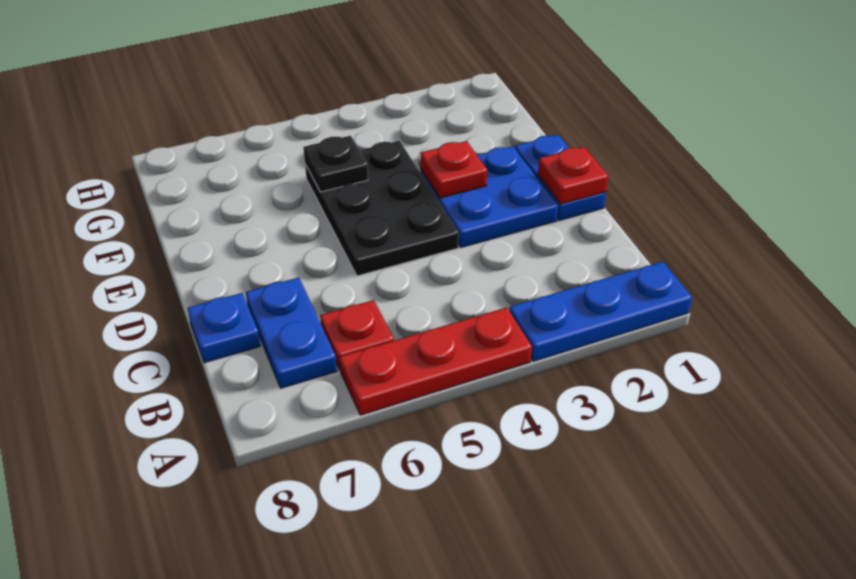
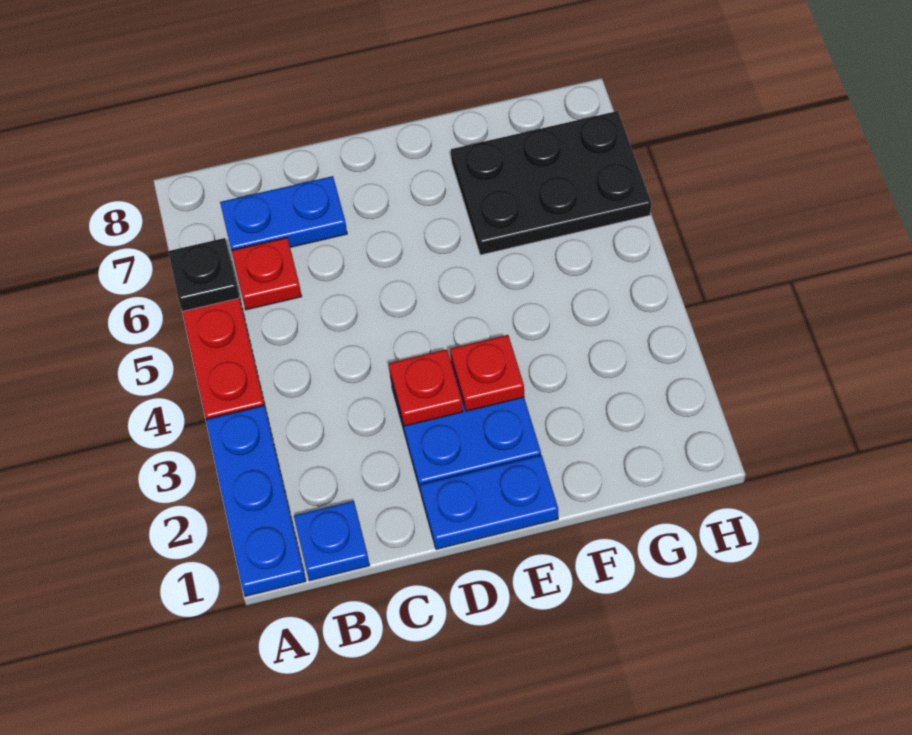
blue 1x1 plate [187,293,260,363] -> blue 1x1 plate moved to [294,501,370,581]
red 1x1 plate [538,147,608,204] -> red 1x1 plate moved to [389,349,463,426]
black 2x3 plate [305,141,459,276] -> black 2x3 plate moved to [451,111,651,255]
black 1x1 plate [303,136,368,192] -> black 1x1 plate moved to [168,238,239,311]

